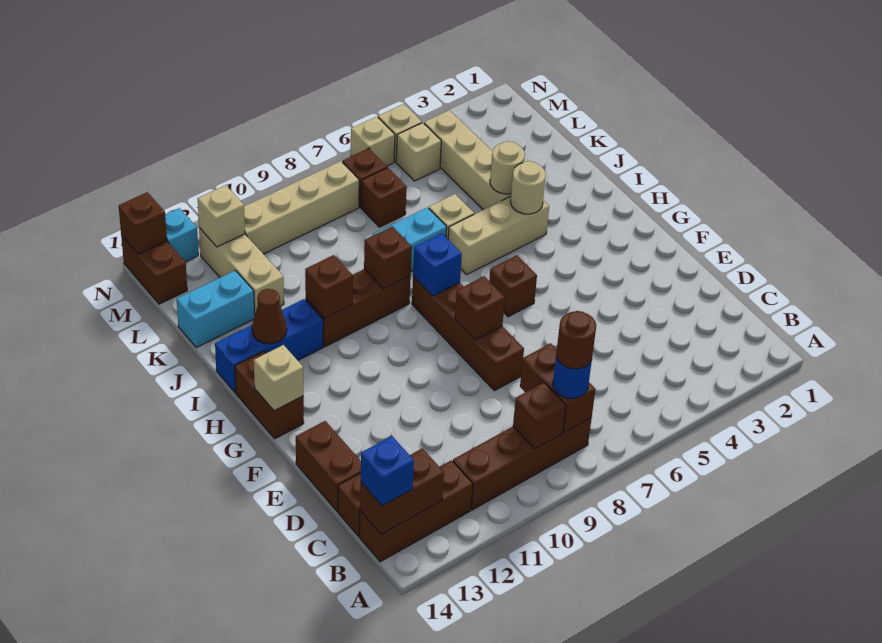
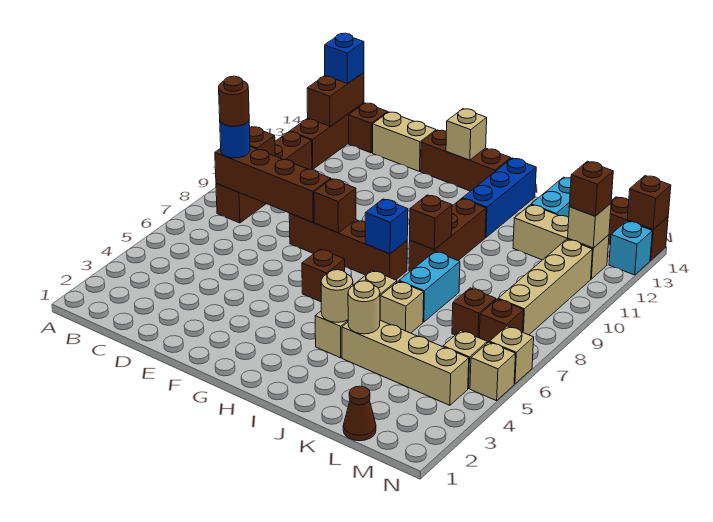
brown 1x2 brick [520,343,596,432] -> brown 1x4 brick [215,147,331,222]
brown 1x2 brick [296,421,361,511] -> tan 1x2 brick [373,112,436,171]
brown 1x2 brick [235,351,304,439] -> brown 1x3 brick [421,130,511,191]
brown 1x1 brick [305,255,353,318] -> brown 1x1 brick moved to [569,161,613,216]
brown 1x1 cone [252,289,287,344] -> brown 1x1 cone moved to [343,386,376,441]

